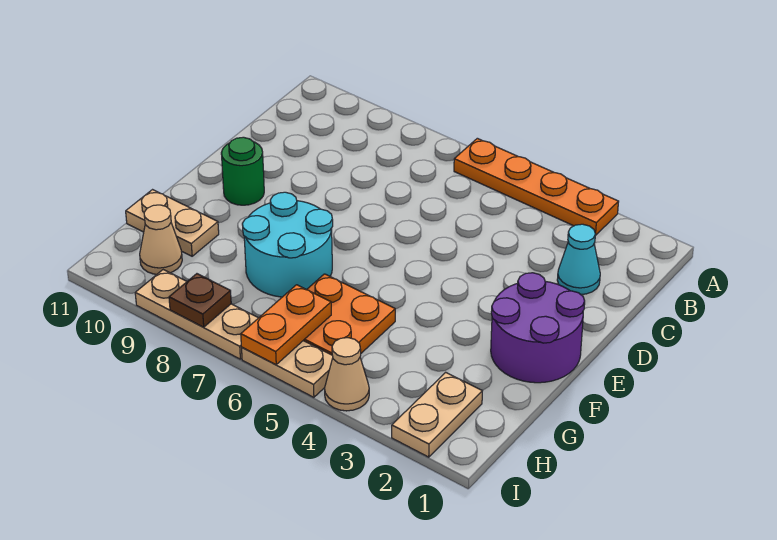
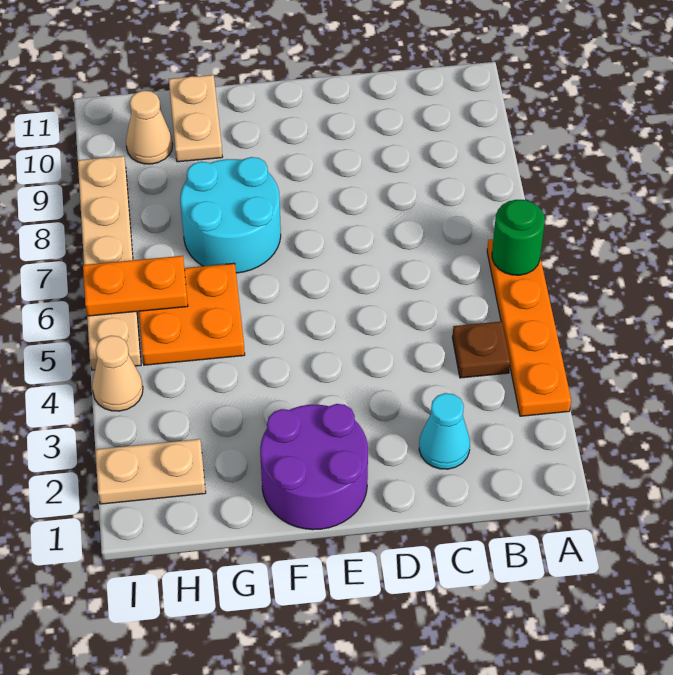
green 1x1 round brick [221,137,264,205] -> green 1x1 round brick moved to [492,200,545,275]
brown 1x1 plate [169,274,231,327] -> brown 1x1 plate moved to [452,321,510,378]

